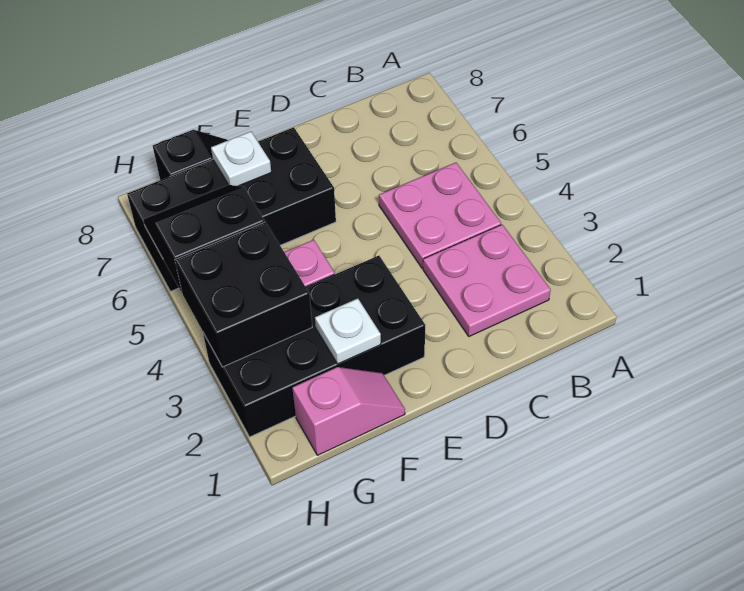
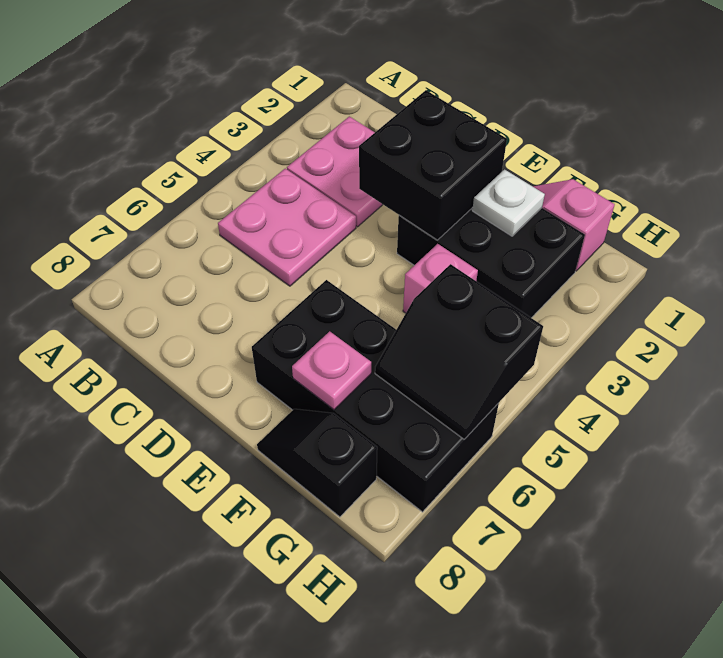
black 2x4 brick [203,256,425,437] -> black 2x3 brick [397,208,585,318]
white 1x1 plate [211,132,271,186] -> pink 1x1 plate [292,331,371,410]
black 2x2 brick [175,222,312,367] -> black 2x2 brick moved to [359,90,507,240]

